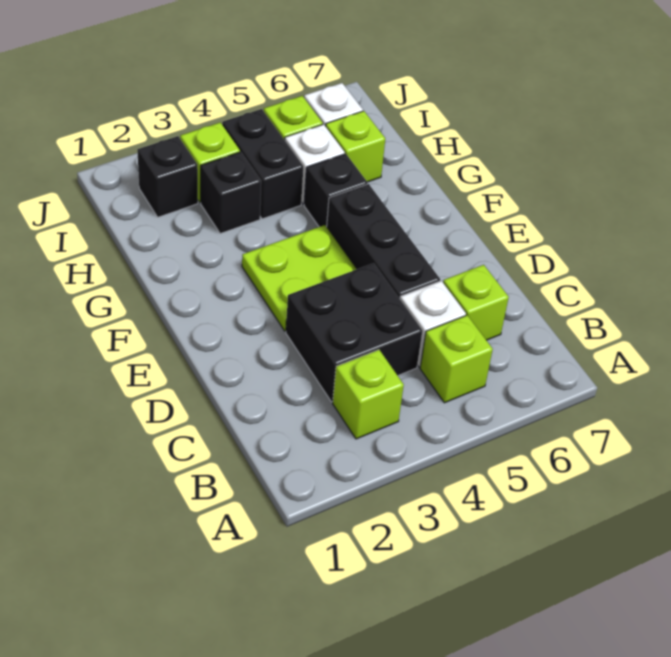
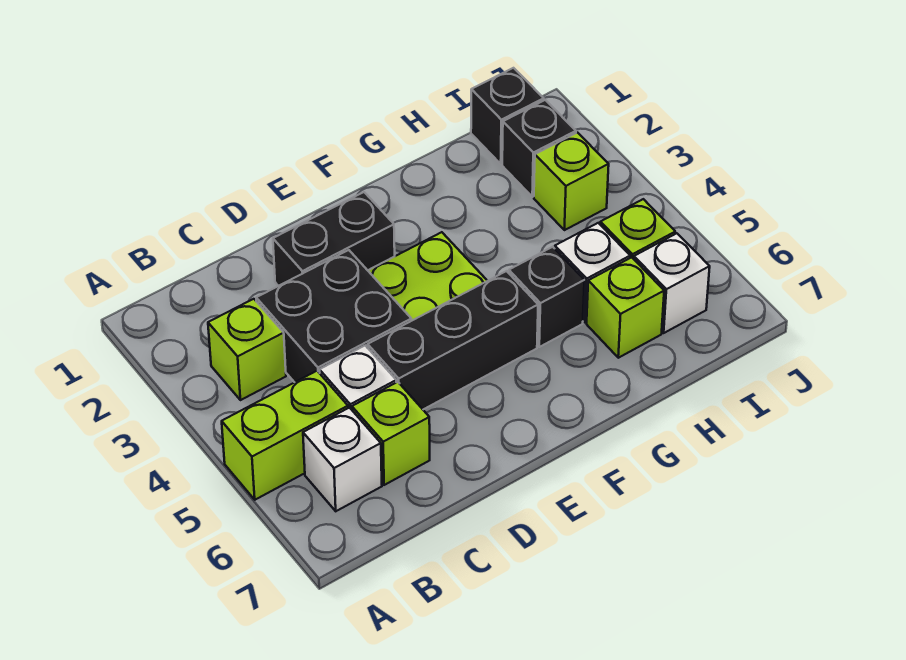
lime 1x1 brick [420,315,493,403] -> lime 1x2 brick [222,371,348,500]
none -> white 1x1 brick [303,408,382,511]
black 1x1 brick [201,152,261,234] -> black 1x1 brick moved to [471,68,544,164]
black 1x2 brick [222,109,303,219] -> black 1x2 brick moved to [273,192,395,286]

